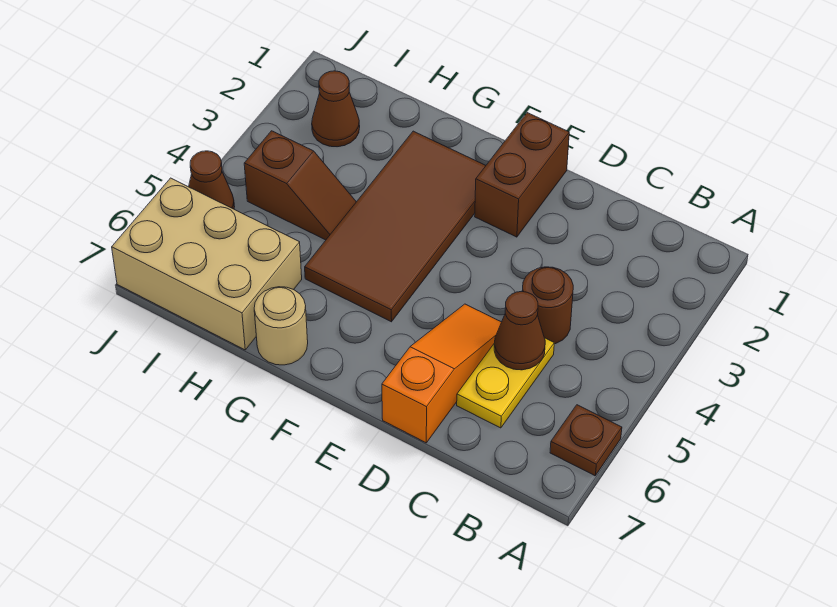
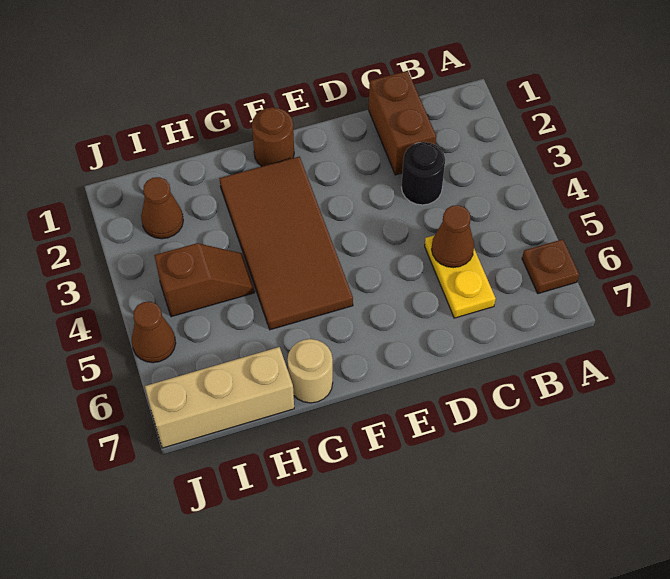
none -> black 1x1 round brick [401,142,445,205]
brown 1x1 round brick [522,267,573,344] -> brown 1x1 round brick moved to [252,107,294,166]
orange 1x3 slope [382,304,501,443] -> none
brown 1x2 brick [475,113,569,237] -> brown 1x2 brick moved to [369,71,436,175]
tan 2x3 brick [112,178,302,350] -> tan 1x3 brick [145,347,294,448]

